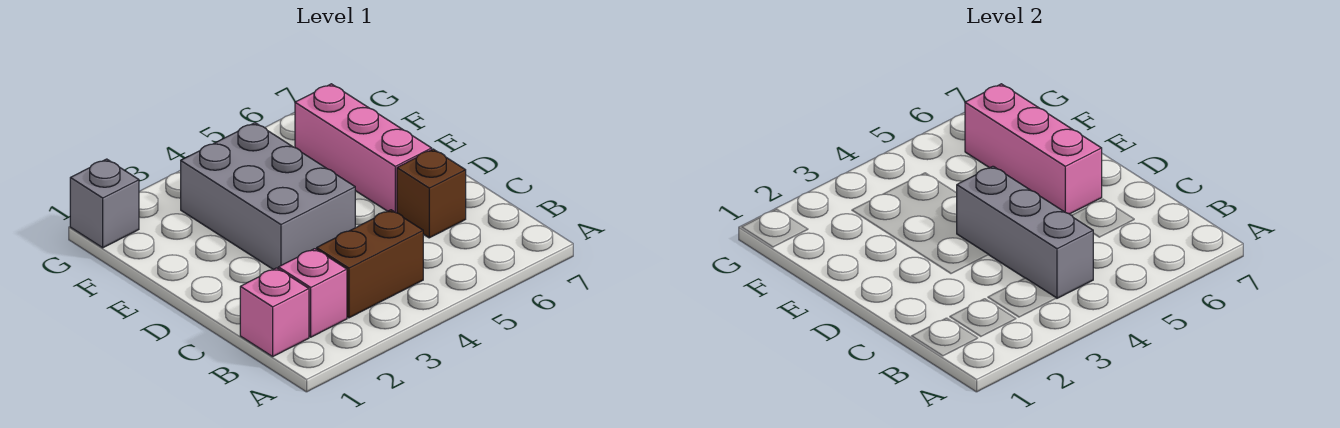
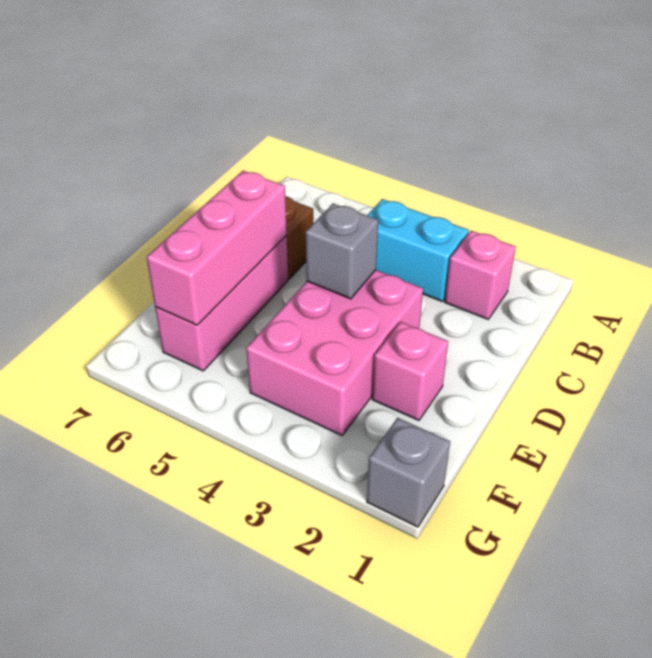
pink 1x1 brick [240,268,309,357] -> pink 1x1 brick moved to [372,322,448,420]
brown 1x2 brick [317,210,423,318] -> cyan 1x2 brick [367,199,469,302]
grey 1x3 brick [957,166,1093,298] -> grey 1x1 brick [306,204,378,299]
grey 2x3 brick [181,123,355,269] -> pink 2x3 brick [246,270,423,435]

